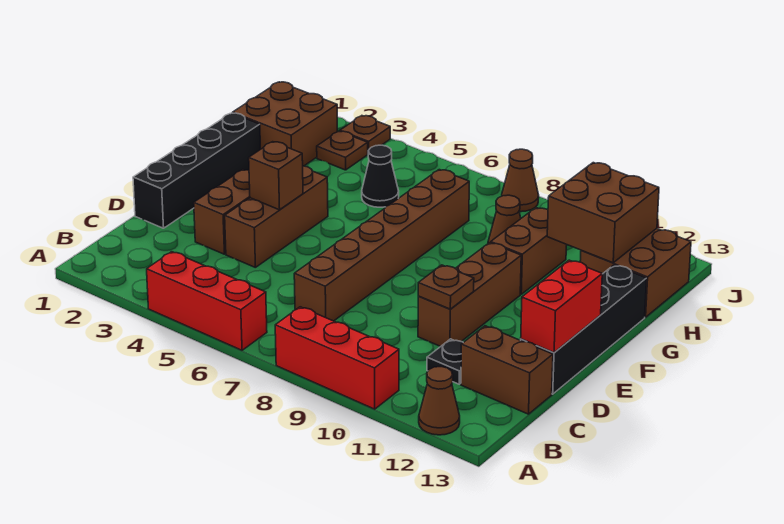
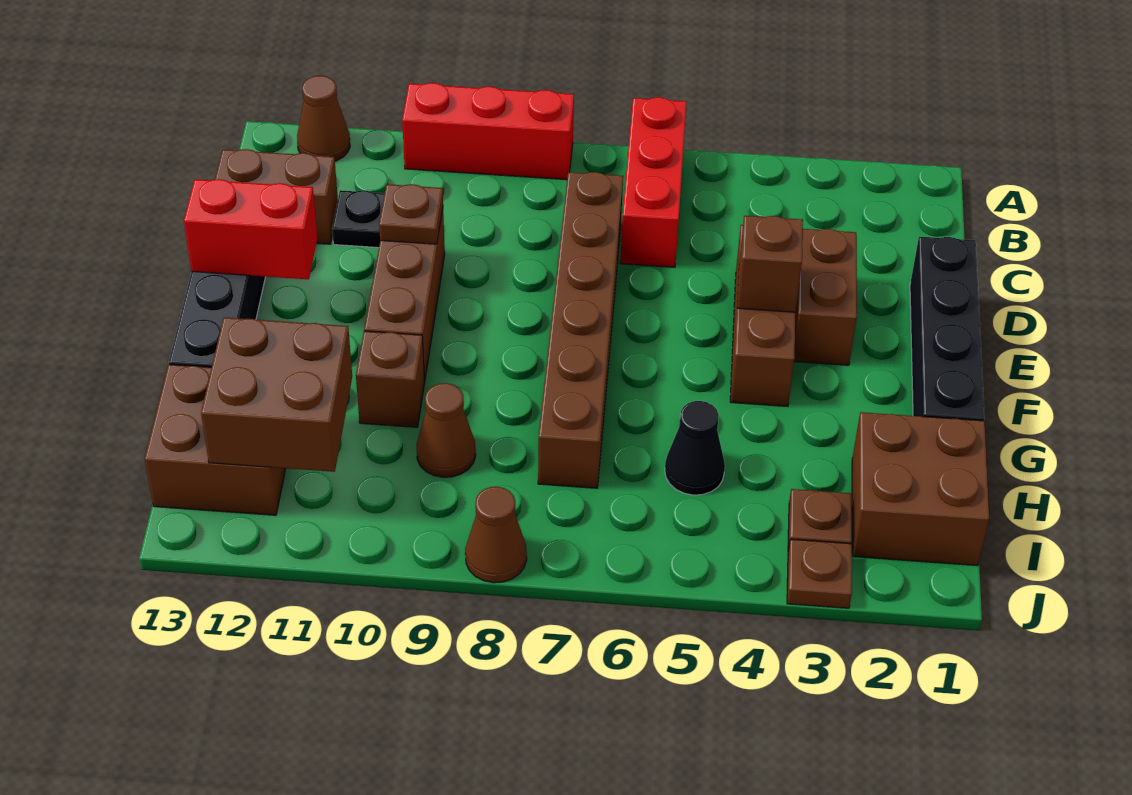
red 1x3 brick [147,252,267,350] -> red 1x3 brick turned to [620,97,686,267]
red 1x2 brick [521,260,602,352] -> red 1x2 brick turned to [184,179,317,279]
brown 1x2 brick [491,208,567,294] -> brown 1x1 brick [356,331,425,427]

